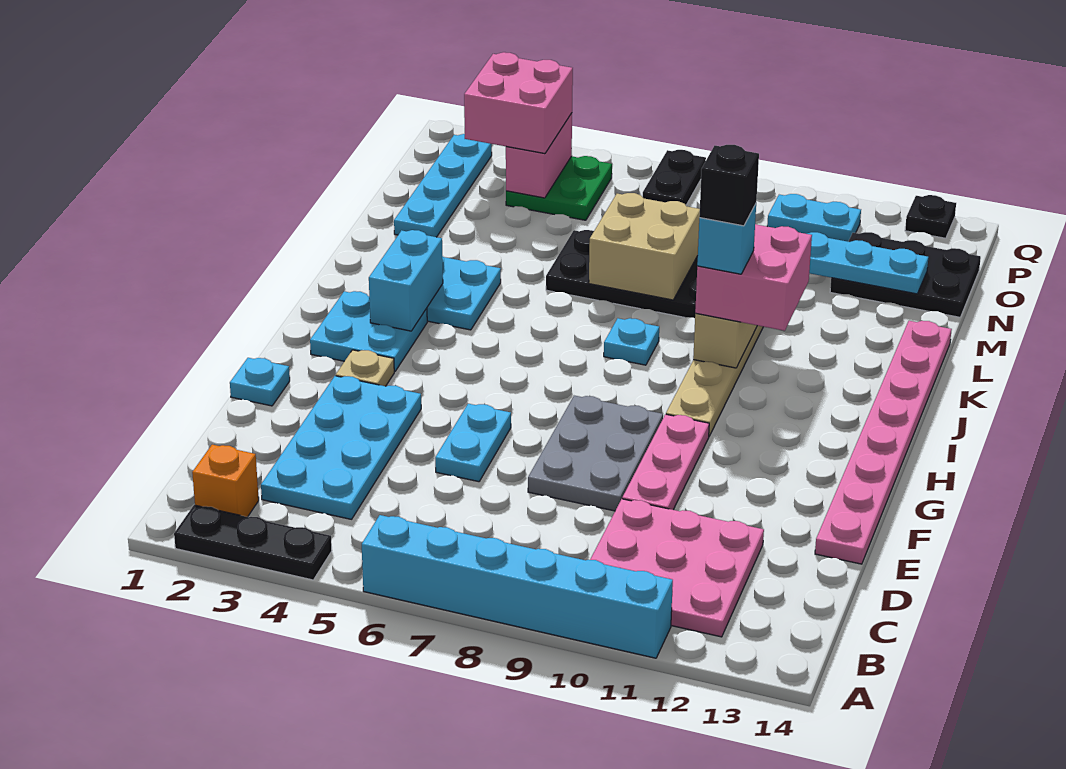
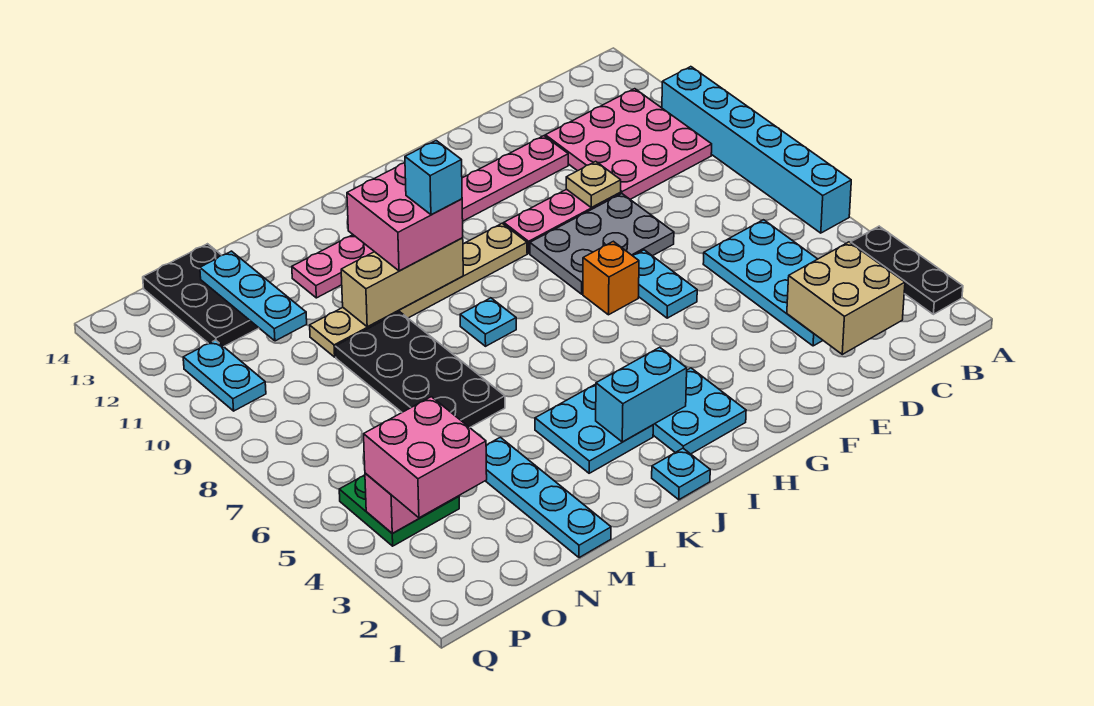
orange 1x1 brick [192,445,259,517] -> orange 1x1 brick moved to [583,241,639,315]
cyan 2x4 plate [261,376,421,519] -> cyan 2x4 plate turned to [703,220,823,346]
cyan 1x2 plate [435,404,511,482] -> cyan 1x2 plate turned to [633,250,697,318]
pink 1x8 plate [815,321,952,564] -> pink 1x8 plate moved to [292,136,568,298]
cyan 1x1 plate [230,358,290,406] -> cyan 1x1 plate moved to [652,448,710,500]
tan 1x1 plate [336,350,394,386] -> tan 1x1 plate moved to [566,161,621,208]
black 1x1 brick [699,145,759,226] -> none
tan 2x2 brick [589,193,700,300] -> tan 2x2 brick moved to [787,242,905,354]
cyan 1x4 plate [394,134,492,237] -> cyan 1x4 plate turned to [486,437,611,558]
black 1x2 plate [643,150,706,205] -> none
black 1x1 plate [905,195,956,238] -> none

